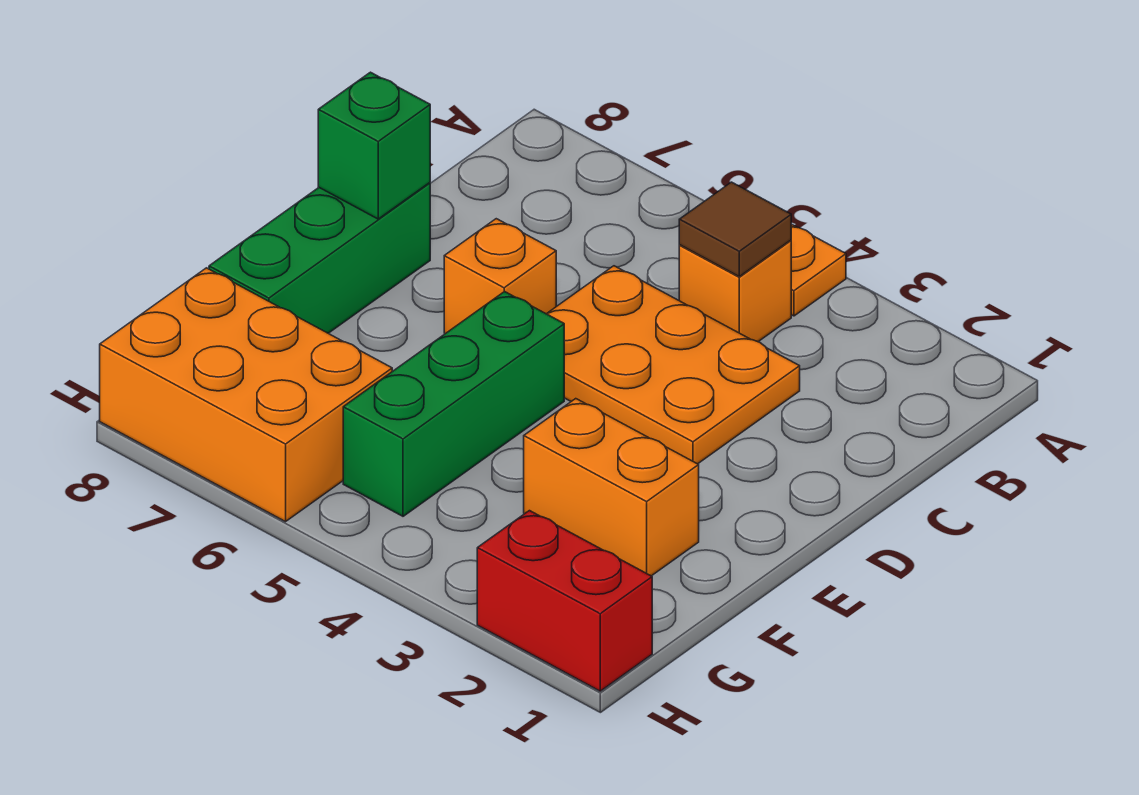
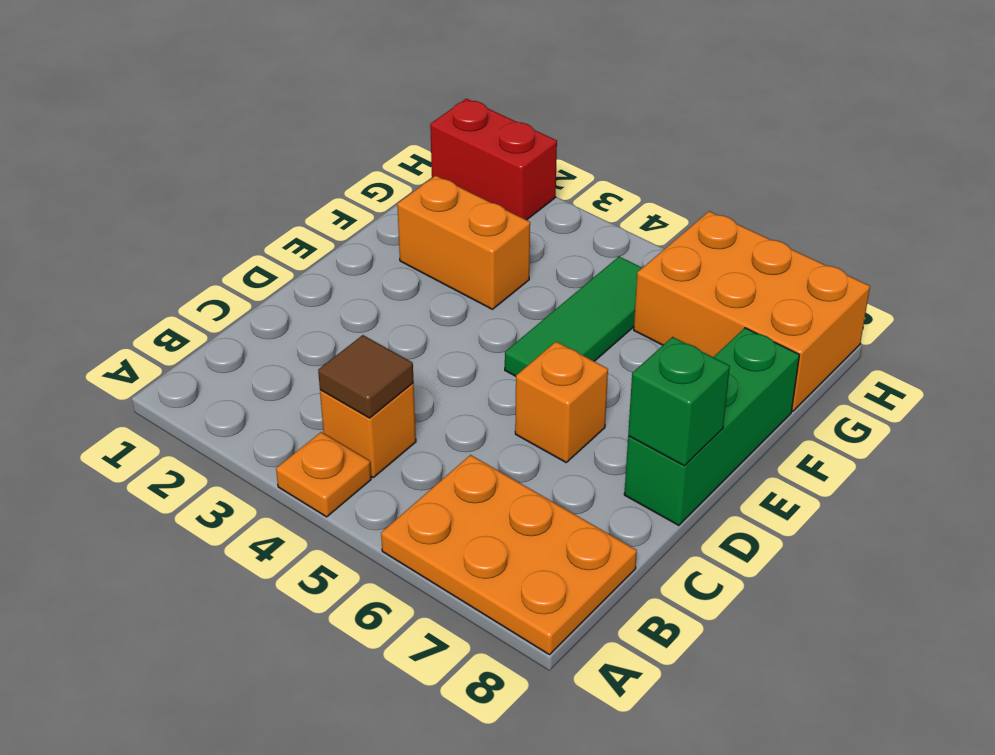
orange 2x3 plate [547,266,800,464] -> orange 2x3 plate moved to [381,455,637,655]
green 1x3 brick [343,291,564,516] -> green 1x3 tile [505,257,642,376]

